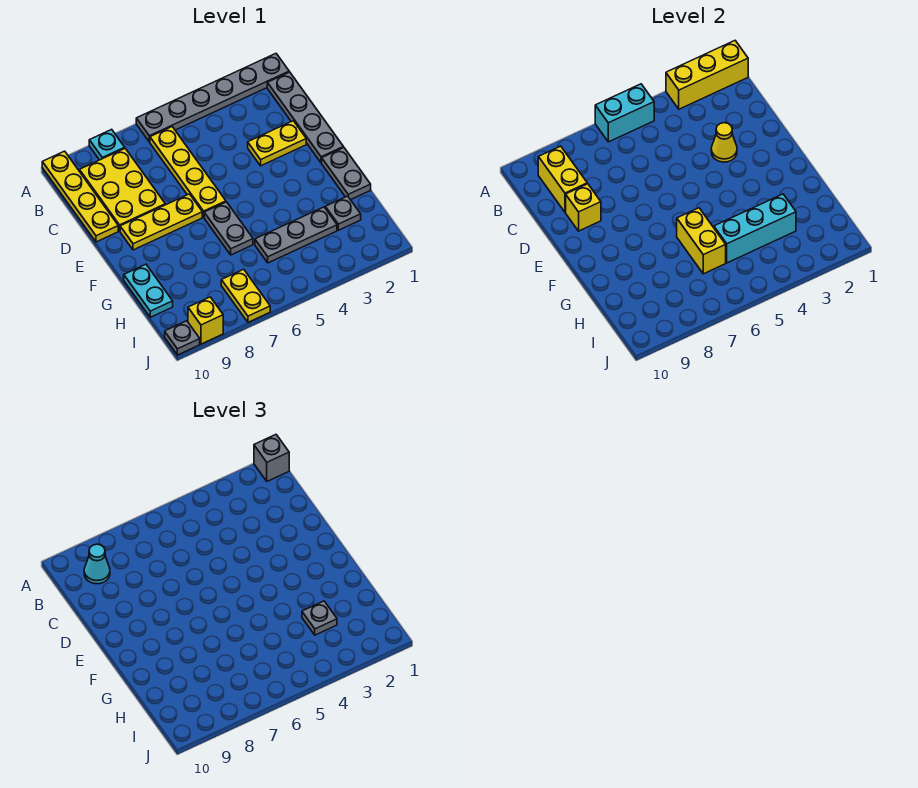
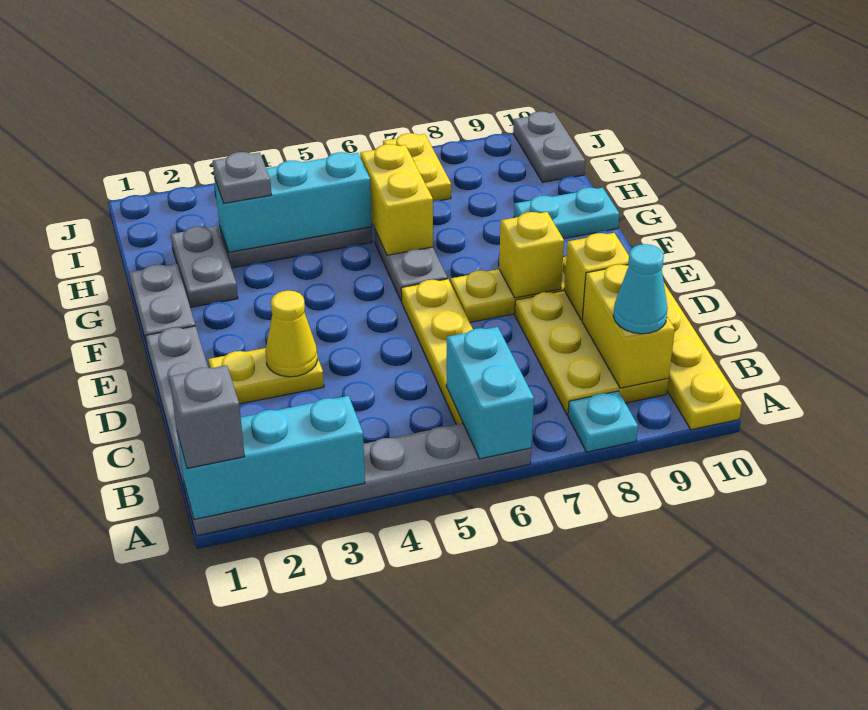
yellow 1x3 brick [666,41,748,109] -> cyan 1x3 brick [177,396,365,519]
cyan 1x2 brick [595,84,654,142] -> cyan 1x2 brick turned to [446,327,534,459]
cyan 1x2 plate [124,264,173,317] -> cyan 1x2 plate turned to [514,187,619,239]
grey 1x1 plate [325,196,361,230] -> grey 1x2 plate [171,226,238,308]
yellow 1x1 brick [188,297,223,344] -> yellow 1x1 brick moved to [499,212,564,298]
grey 1x1 plate [165,321,200,355] -> grey 1x2 plate [513,111,585,182]

